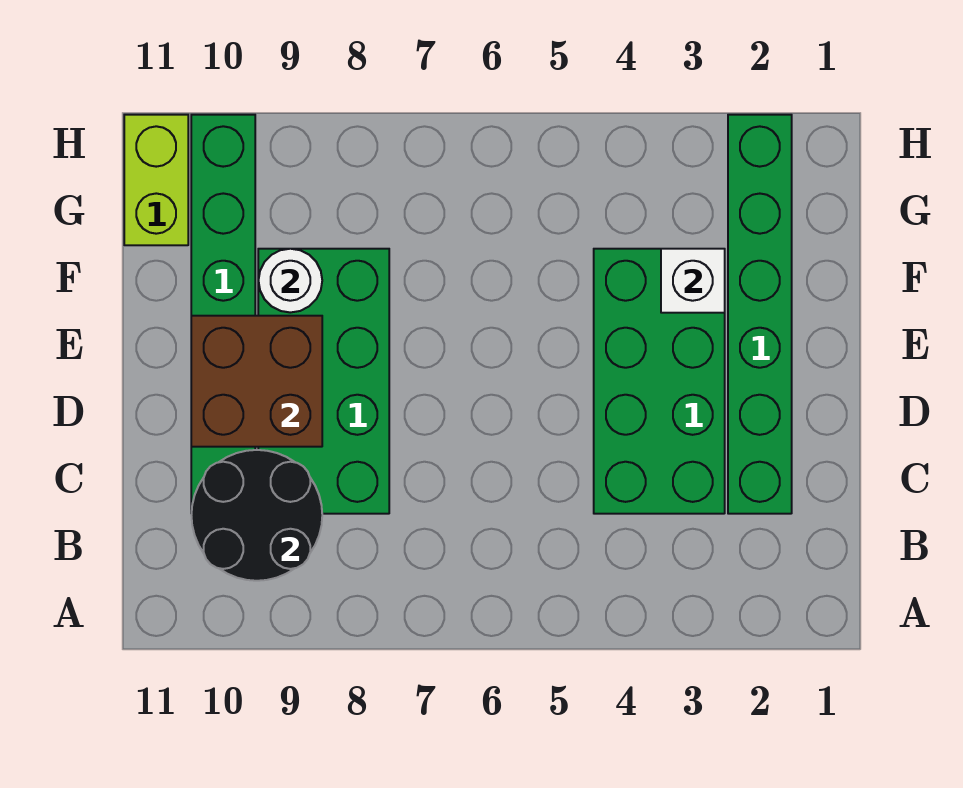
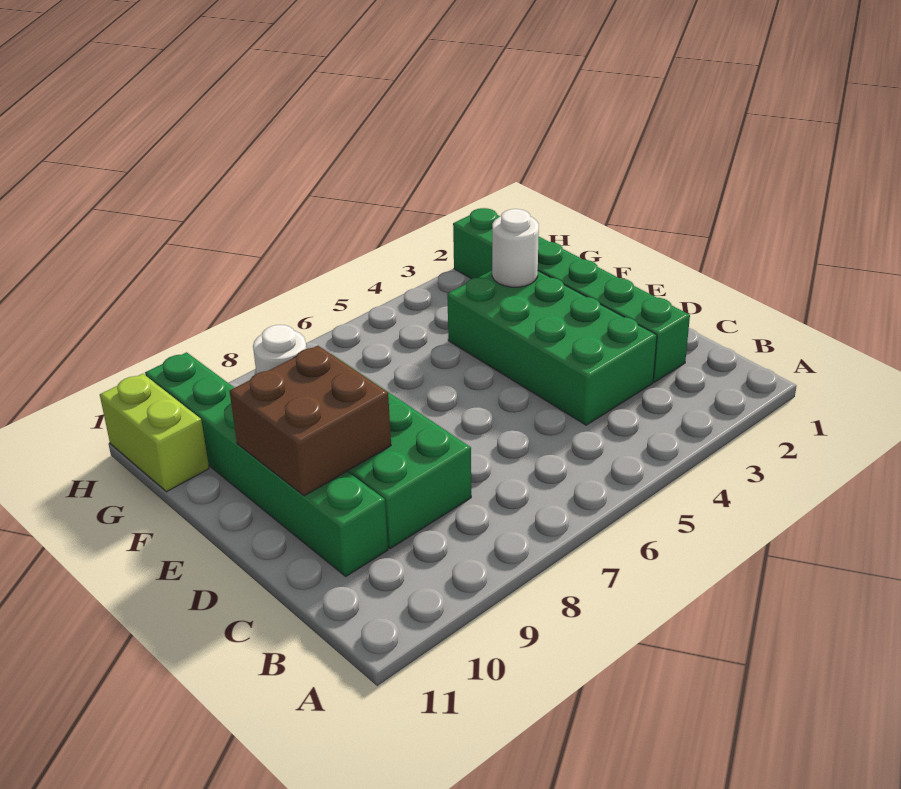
black 2x2 round brick [191,450,322,581] -> none
white 1x1 brick [661,249,725,313] -> white 1x1 round brick [492,209,539,287]

